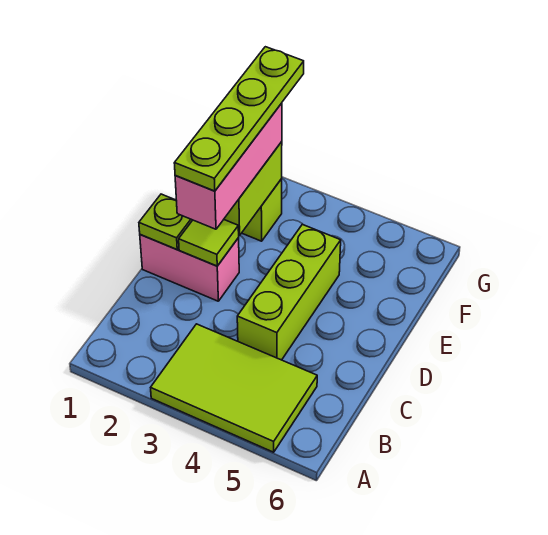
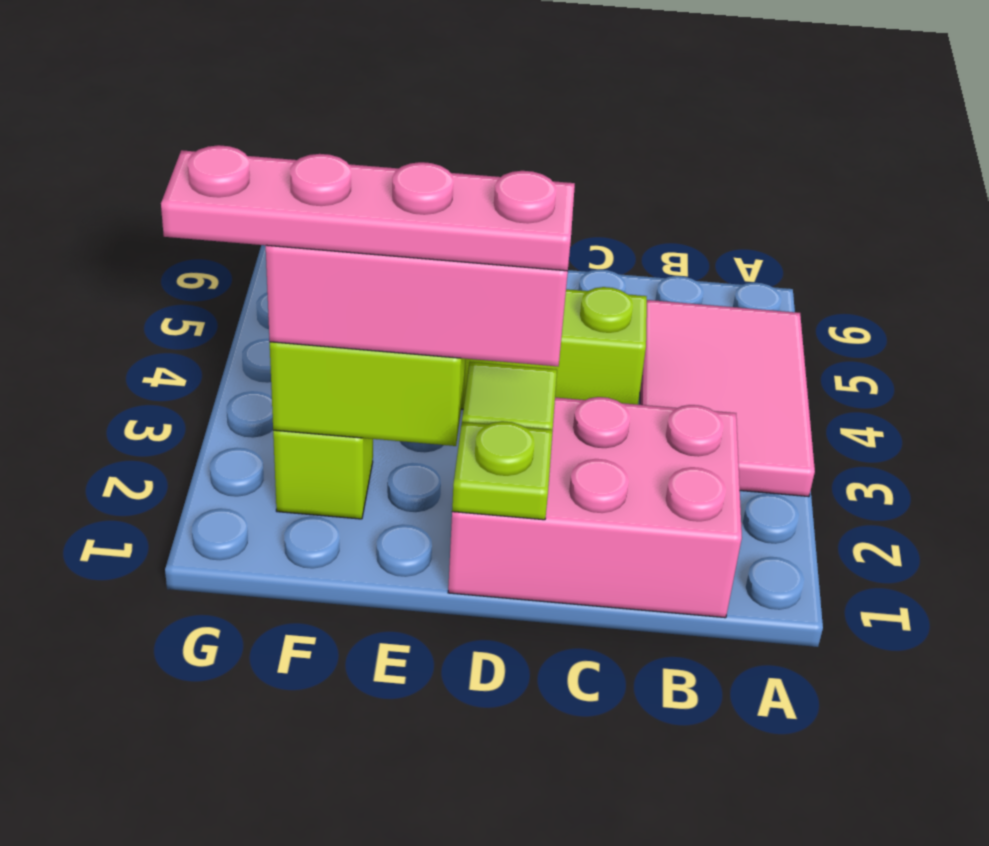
lime 2x3 tile [151,324,317,452] -> pink 2x3 tile [640,300,815,497]
pink 1x2 brick [140,235,239,301] -> pink 2x3 brick [448,397,742,618]
lime 1x4 plate [174,47,304,191] -> pink 1x4 plate [161,145,575,271]

